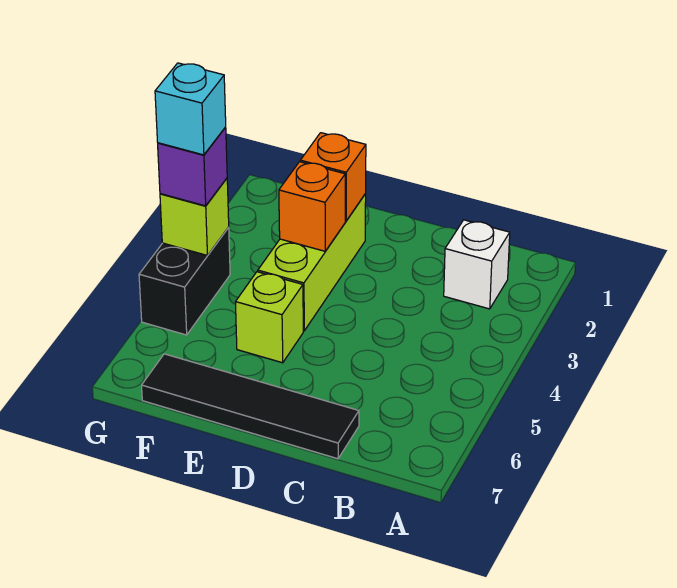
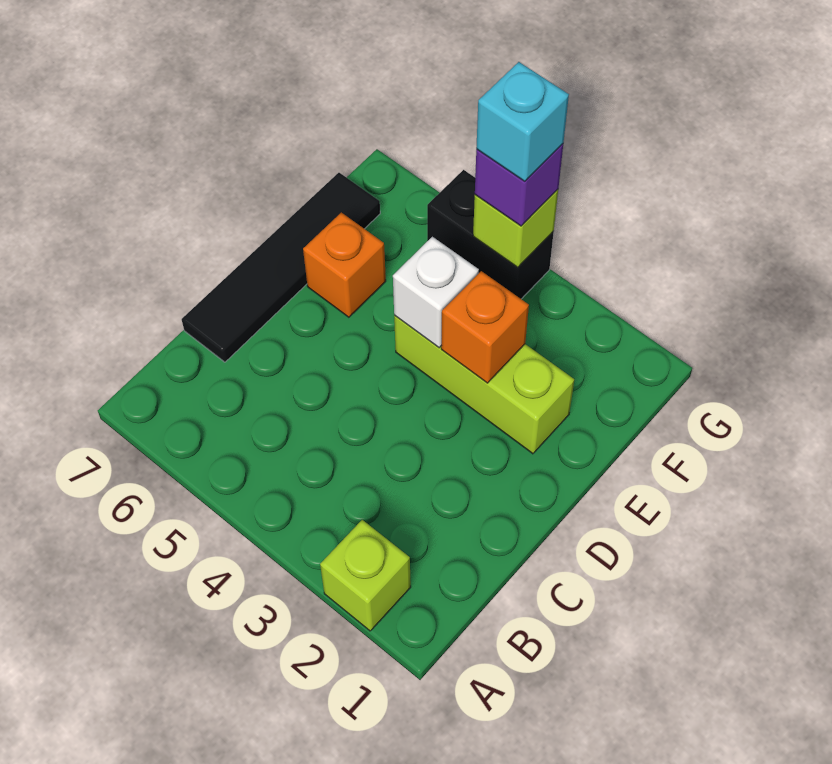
white 1x1 brick [444,220,510,309] -> white 1x1 brick moved to [393,237,479,348]
orange 1x1 brick [300,133,366,221] -> orange 1x1 brick moved to [303,212,386,317]
lime 1x1 brick [236,272,303,363] -> lime 1x1 brick moved to [320,520,411,631]

